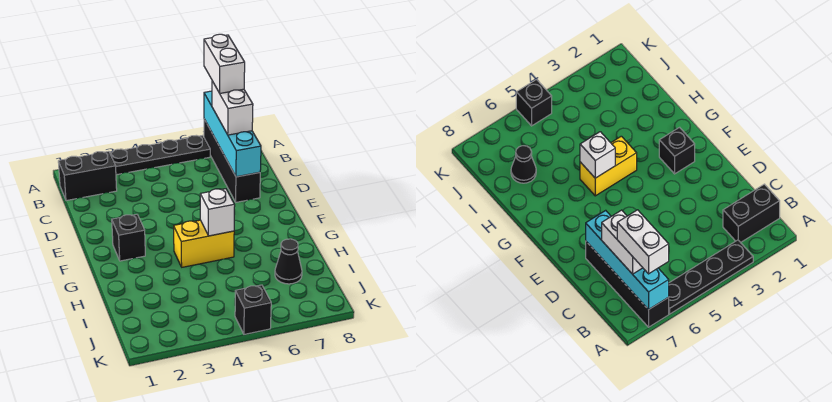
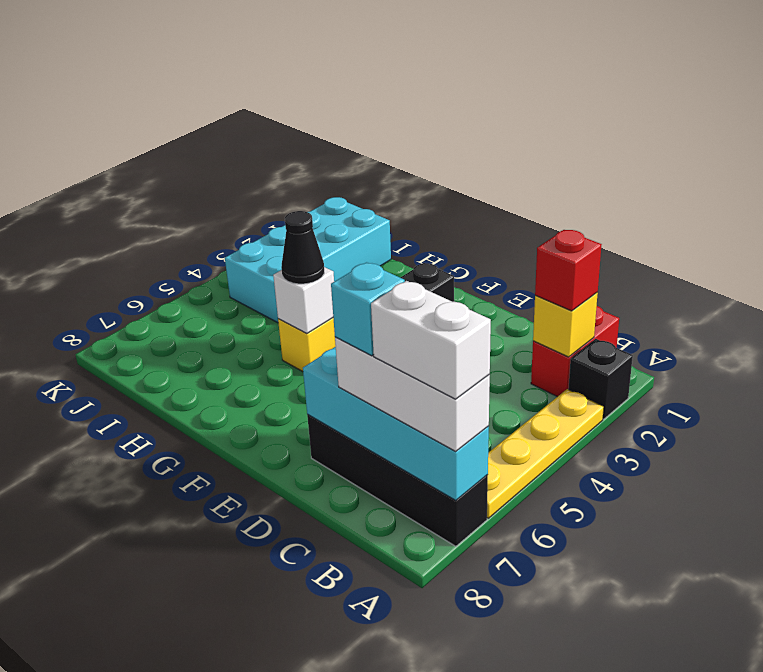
black 1x4 plate [110,135,210,175] -> yellow 1x4 plate [487,389,604,518]
black 1x2 brick [58,151,117,201] -> red 1x2 brick [531,306,619,397]
none -> yellow 1x1 brick [533,293,598,357]
none -> red 1x1 brick [535,230,602,311]
white 1x2 brick [212,81,253,135] -> white 1x3 brick [335,337,490,451]
none -> cyan 1x1 brick [331,262,405,356]
none -> cyan 2x4 brick [225,197,391,323]
black 1x1 cone [275,239,302,284] -> black 1x1 cone moved to [281,211,324,284]
black 1x1 brick [235,285,271,334] -> black 1x1 brick moved to [568,339,633,419]

